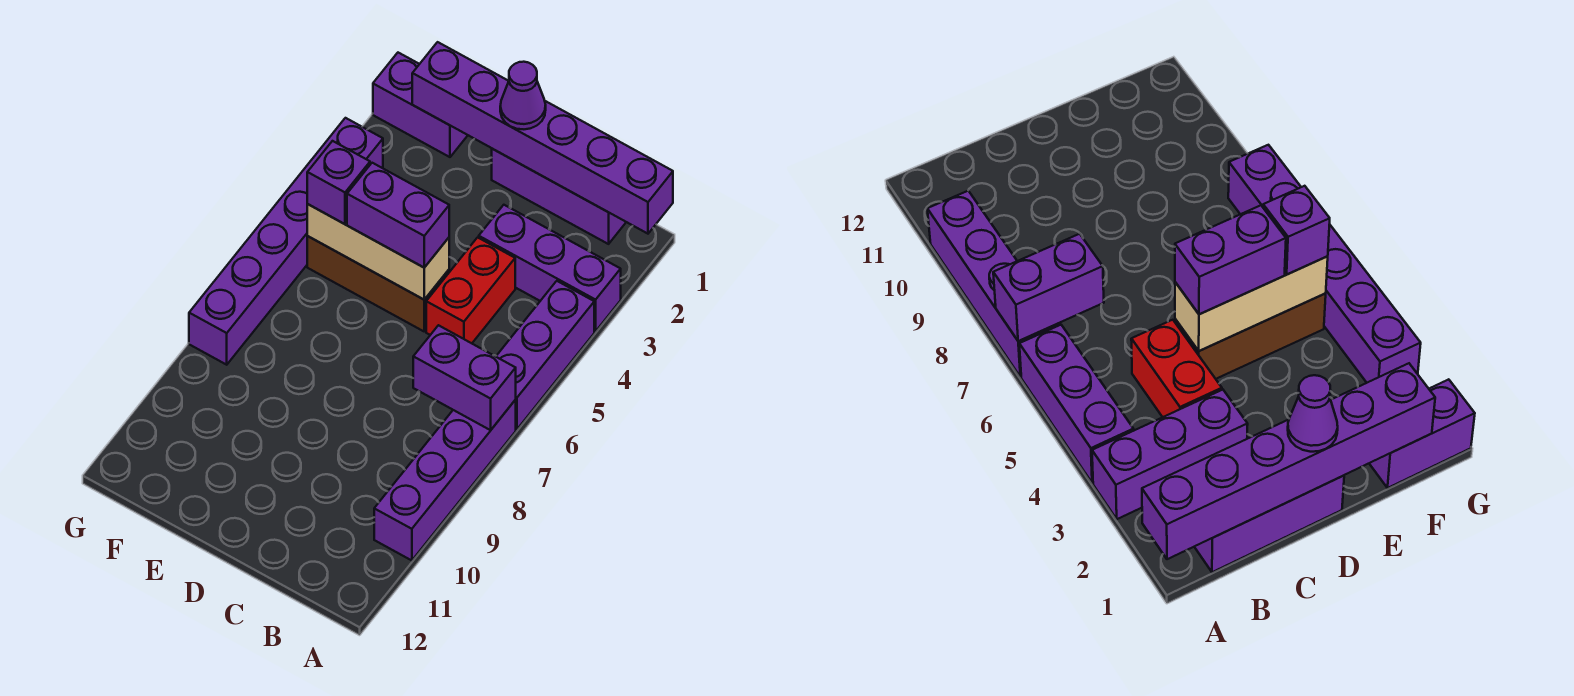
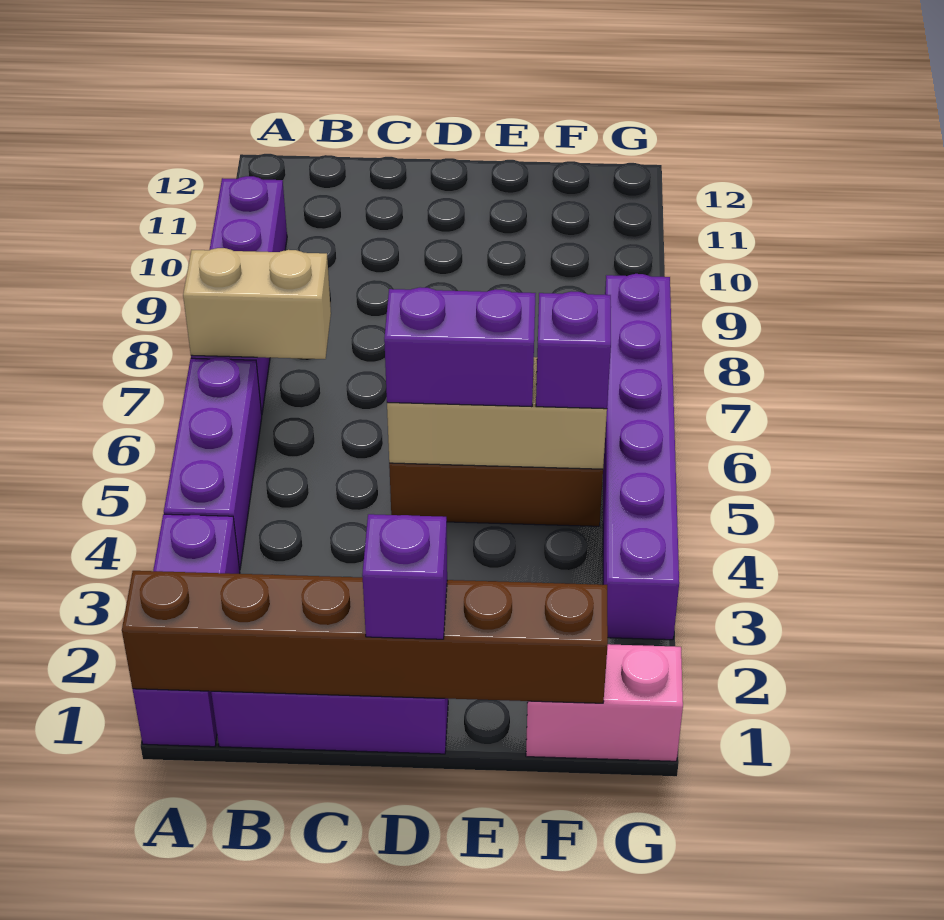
purple 1x6 brick [412,42,673,234] -> brown 1x6 brick [122,571,608,703]
purple 1x3 brick [479,205,621,331] -> purple 1x3 brick turned to [133,514,240,747]
purple 1x2 brick [413,325,516,430] -> tan 1x2 brick [183,248,331,359]
red 1x2 brick [426,237,515,343] -> none
purple 1x1 cone [500,62,546,129] -> purple 1x1 brick [362,514,447,639]
purple 1x2 brick [373,53,468,157] -> pink 1x2 brick [526,644,683,761]

